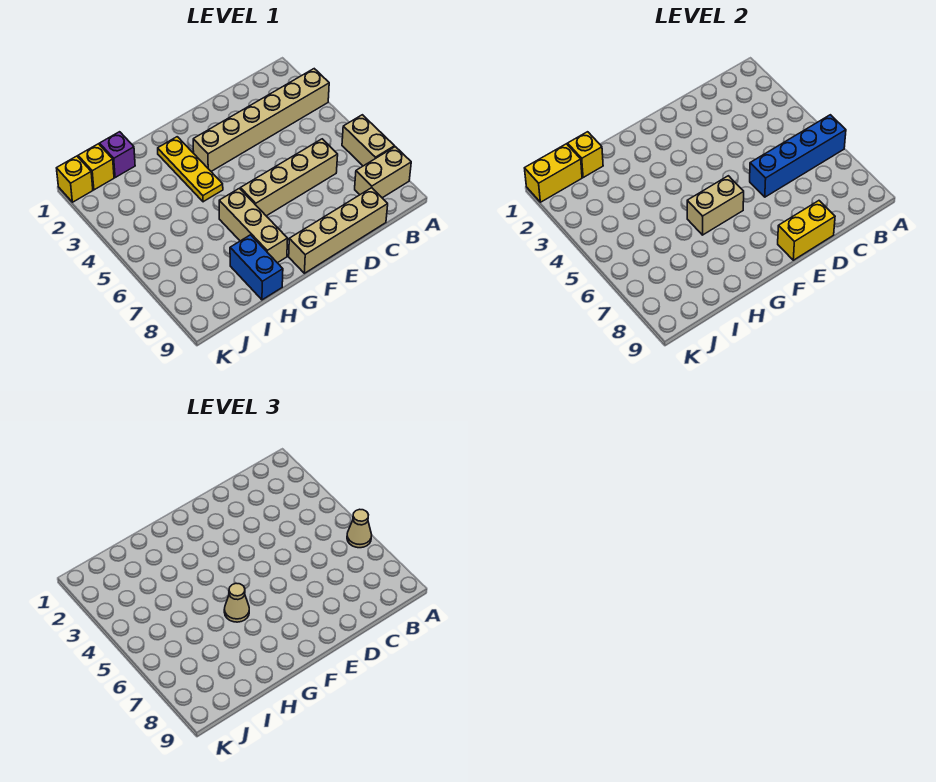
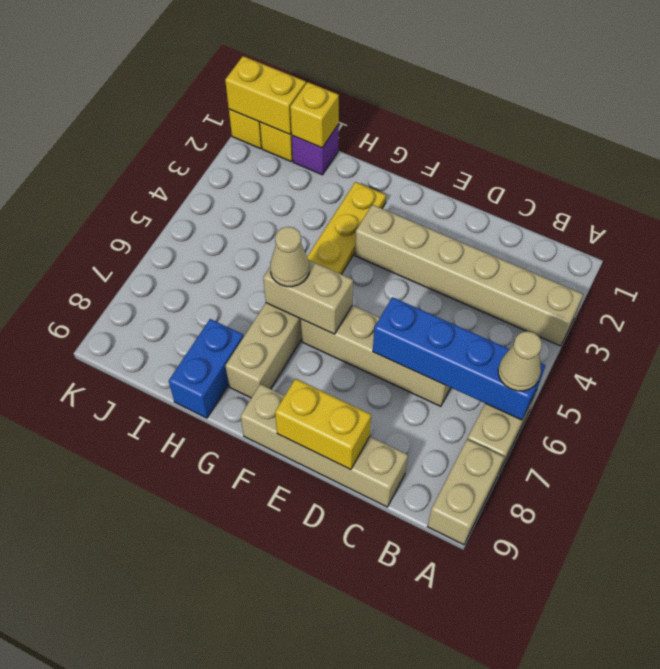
tan 1x2 brick [355,147,411,198] -> tan 1x2 brick turned to [427,439,504,545]

